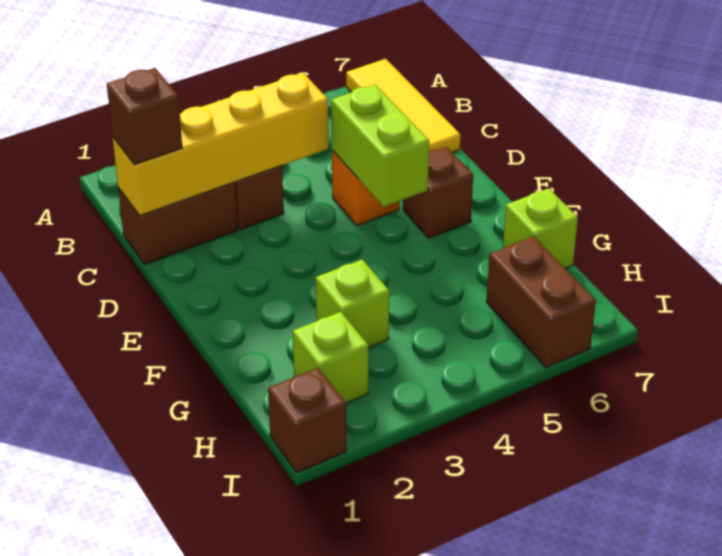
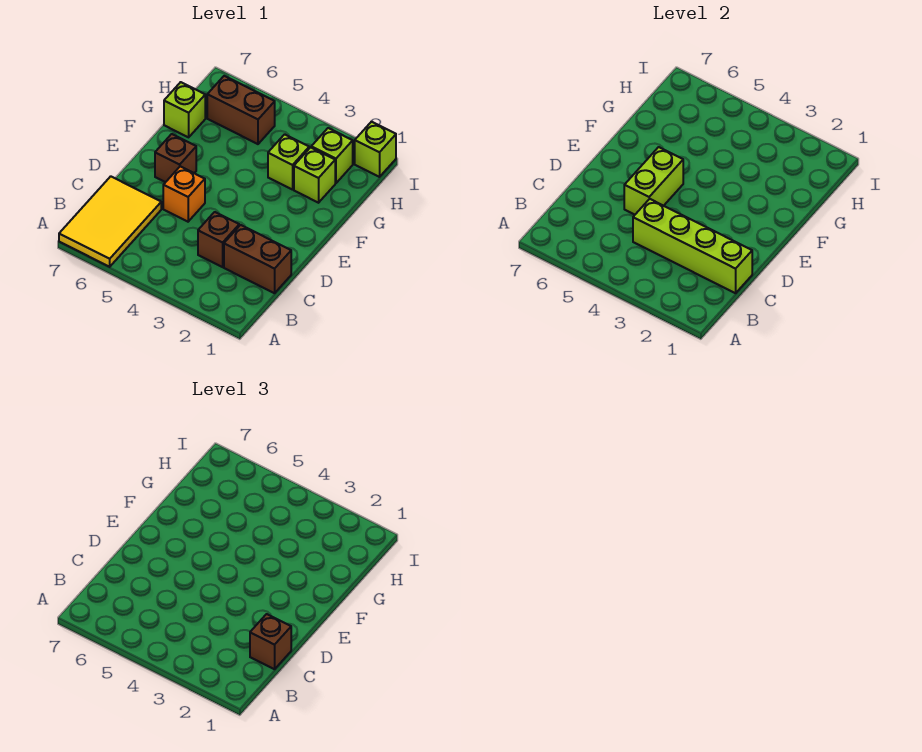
yellow 1x3 tile [346,59,461,152] -> yellow 2x3 tile [59,176,161,267]
yellow 1x4 brick [113,73,328,215] -> lime 1x4 brick [633,199,752,293]
none -> lime 1x1 brick [294,147,335,203]
brown 1x2 brick [487,236,596,367] -> brown 1x2 brick turned to [207,76,275,144]
brown 1x1 brick [268,368,346,473] -> lime 1x1 brick [355,122,396,177]

